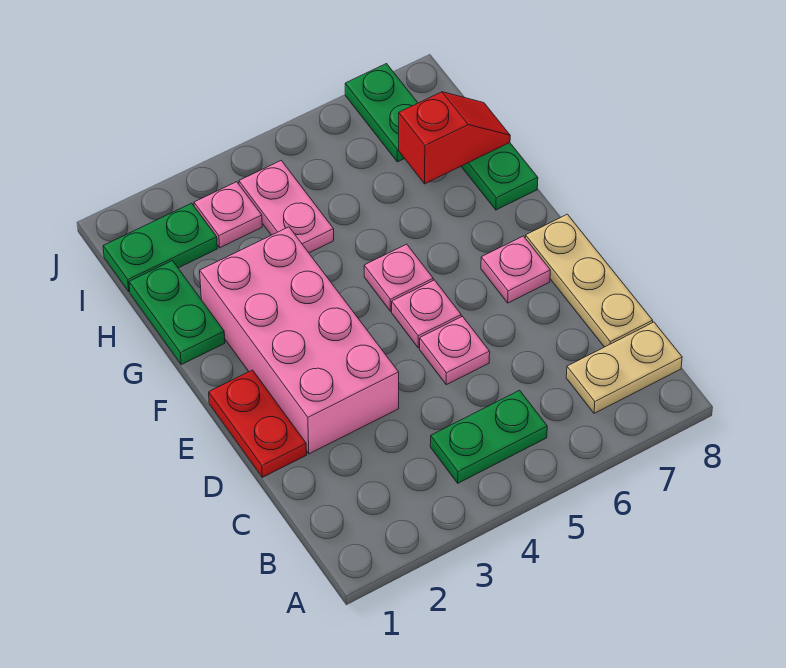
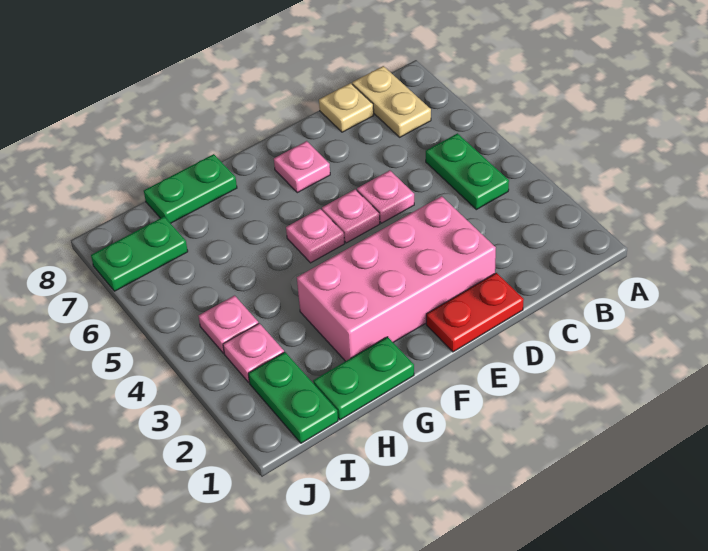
tan 1x3 plate [525,214,653,347] -> tan 1x1 plate [319,83,374,132]
pink 1x2 plate [239,161,334,253] -> pink 1x1 plate [199,296,259,353]
red 1x2 slope [399,92,510,184] -> none

